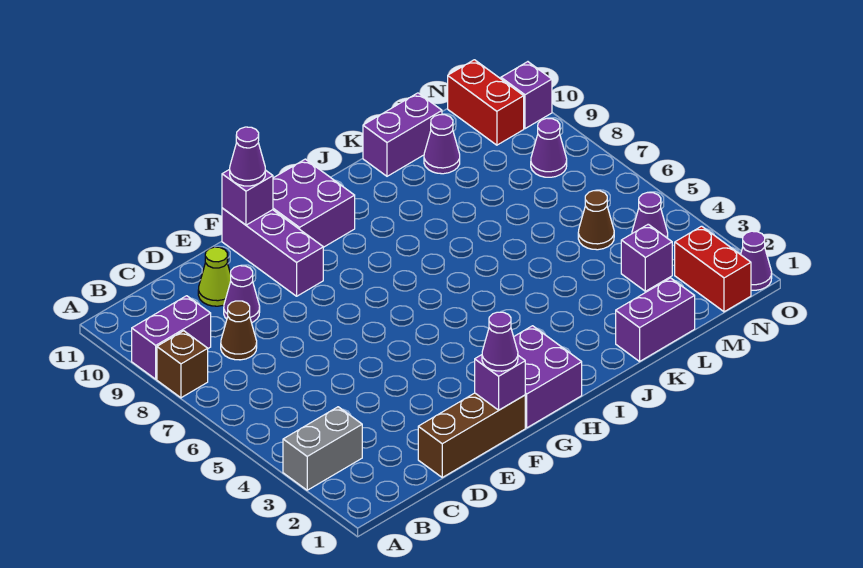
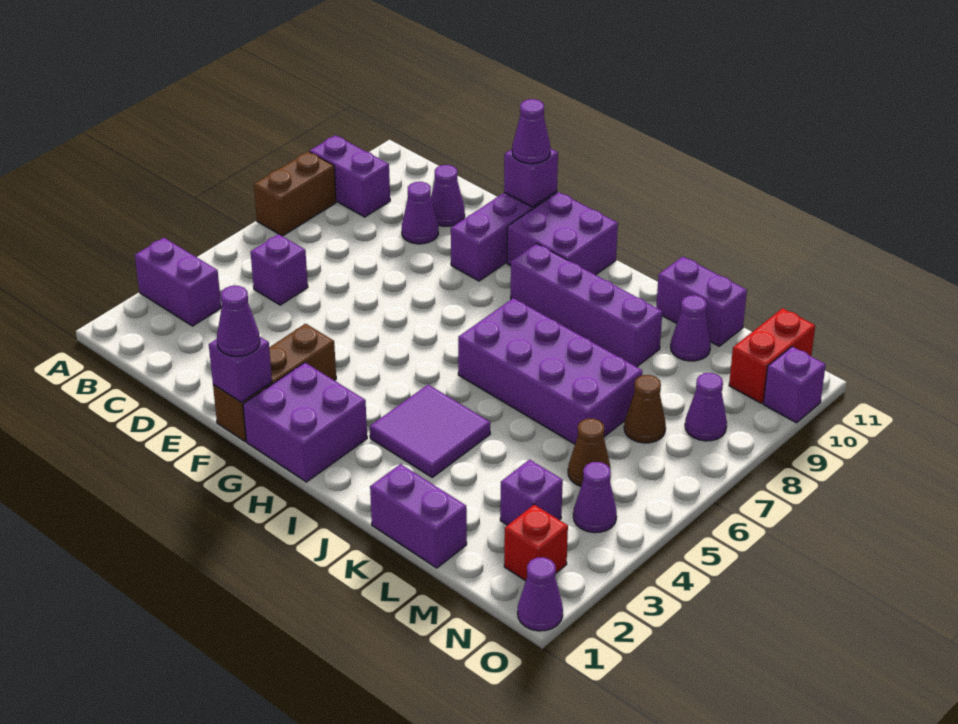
grey 1x2 brick [283,407,362,490] -> purple 1x2 brick [135,238,221,326]
brown 1x1 brick [157,331,208,398] -> brown 1x2 brick [254,151,336,236]
none -> purple 1x1 brick [251,234,308,305]
brown 1x1 cone [221,301,257,360] -> brown 1x1 cone moved to [624,375,666,443]
brown 1x3 brick [418,393,525,477] -> brown 1x3 brick turned to [213,324,336,441]
lime 1x1 cone [198,247,231,306] -> purple 1x1 cone [431,165,465,226]
none -> purple 1x4 brick [511,243,662,367]
none -> purple 2x2 tile [370,385,490,477]
none -> purple 2x4 brick [458,298,642,444]
red 1x2 brick [675,226,751,312] -> red 1x1 brick [504,505,568,581]

